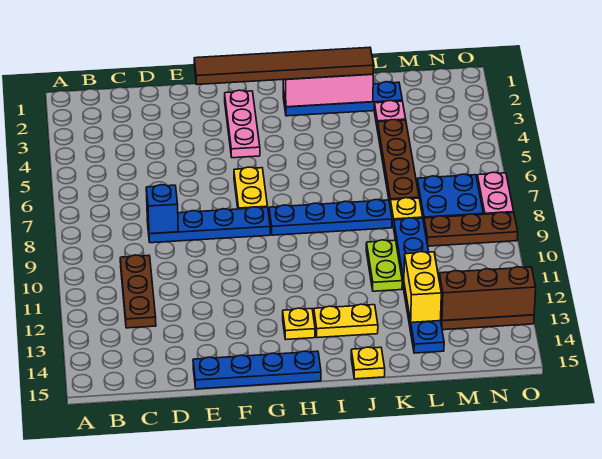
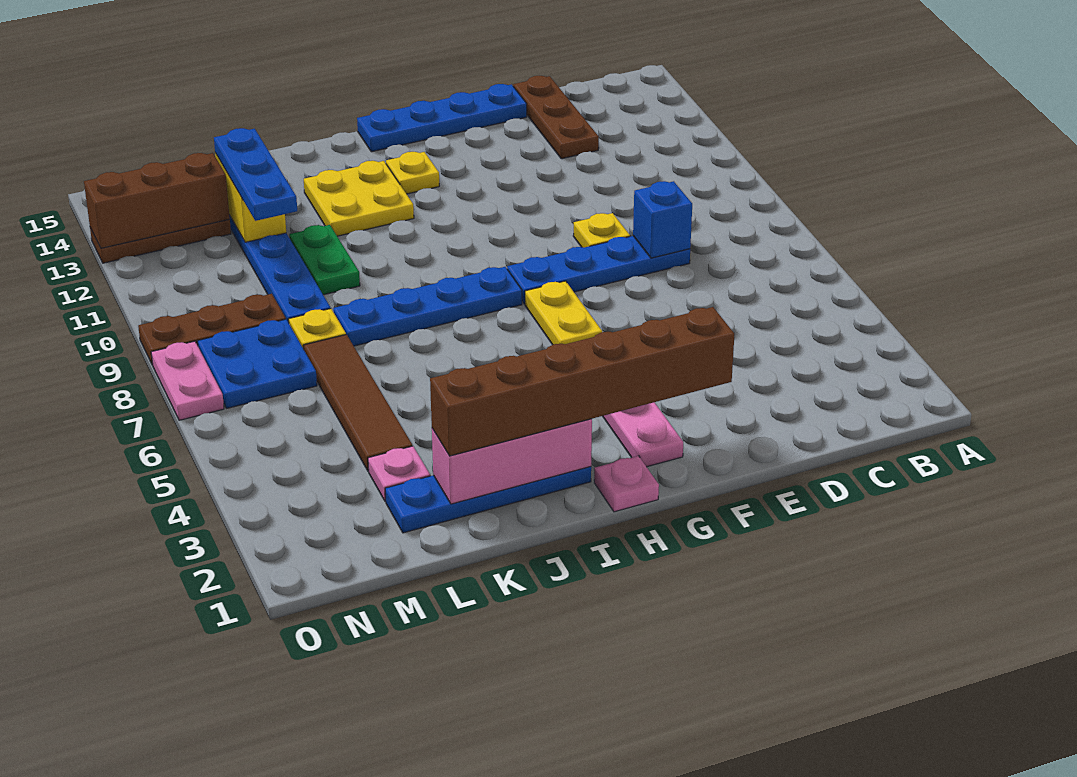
brown 1x3 plate [120,255,156,328] -> brown 1x3 plate moved to [513,76,599,159]
brown 1x6 tile [194,47,374,85] -> brown 1x6 brick [430,307,734,456]
none -> pink 1x1 plate [594,456,659,512]
yellow 1x2 plate [314,304,378,338] -> yellow 2x2 plate [304,161,414,236]
yellow 1x1 plate [351,347,385,379] -> yellow 1x1 plate moved to [573,213,630,248]
lime 1x2 plate [366,240,402,291] -> green 1x2 plate [289,225,360,295]
brown 1x4 plate [378,120,419,203] -> brown 1x4 tile [304,335,412,471]
none -> blue 1x3 plate [214,128,297,221]

